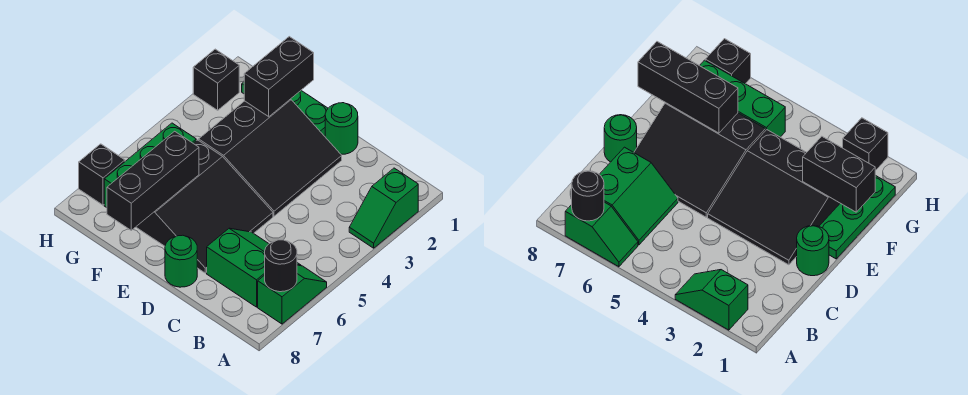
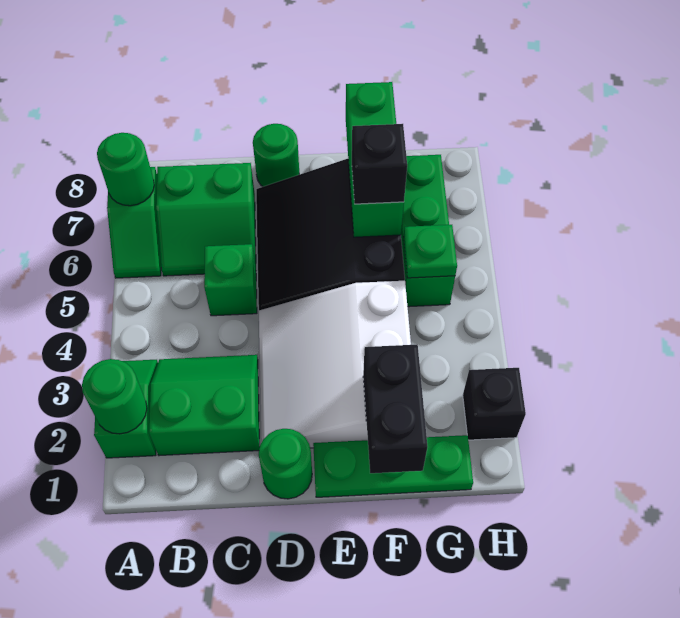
none -> green 1x1 round brick [82,359,147,434]
black 1x1 round brick [265,240,297,292] -> green 1x1 round brick [97,133,154,206]
none -> green 2x2 slope [149,355,259,456]
none -> green 1x1 brick [204,244,257,316]
black 3x3 slope [199,99,342,216] -> white 3x3 slope [259,281,411,448]
black 1x3 brick [107,131,199,230] -> green 1x3 brick [346,82,404,237]
none -> green 1x1 plate [403,225,457,278]
black 1x1 brick [79,144,125,205] -> black 1x1 brick moved to [352,124,407,204]

